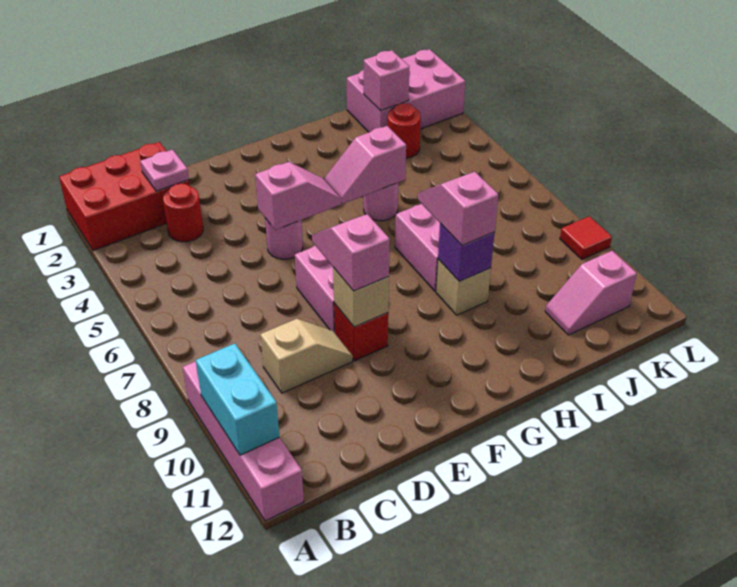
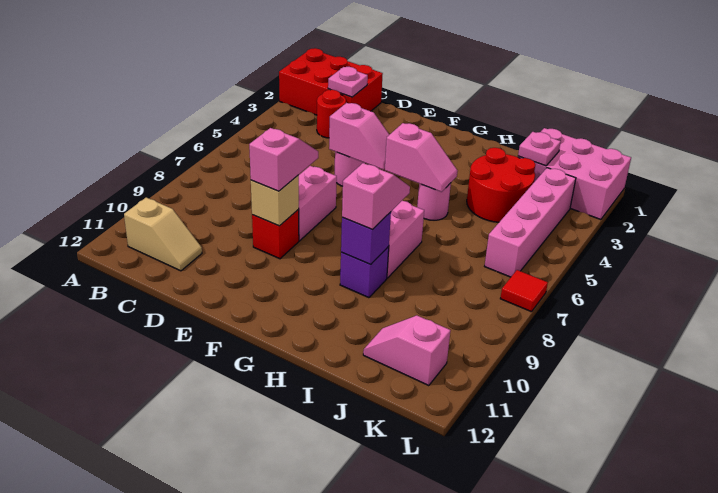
pink 1x4 brick [183,361,304,521] -> pink 1x4 brick moved to [485,168,576,277]
cyan 1x2 brick [196,343,279,455] -> none
tan 1x2 slope [260,319,353,393] -> tan 1x2 slope moved to [124,198,202,271]
pink 1x2 slope [325,126,406,204] -> pink 1x2 slope turned to [385,123,458,192]
tan 1x1 brick [436,259,491,315] -> purple 1x1 brick [340,247,389,298]
pink 1x1 brick [364,50,409,111] -> pink 1x1 plate [518,132,561,166]
red 1x1 round brick [388,103,421,158] -> red 2x2 round brick [467,148,535,222]
red 1x1 tile [560,216,612,259] -> red 1x1 tile moved to [500,270,548,312]

